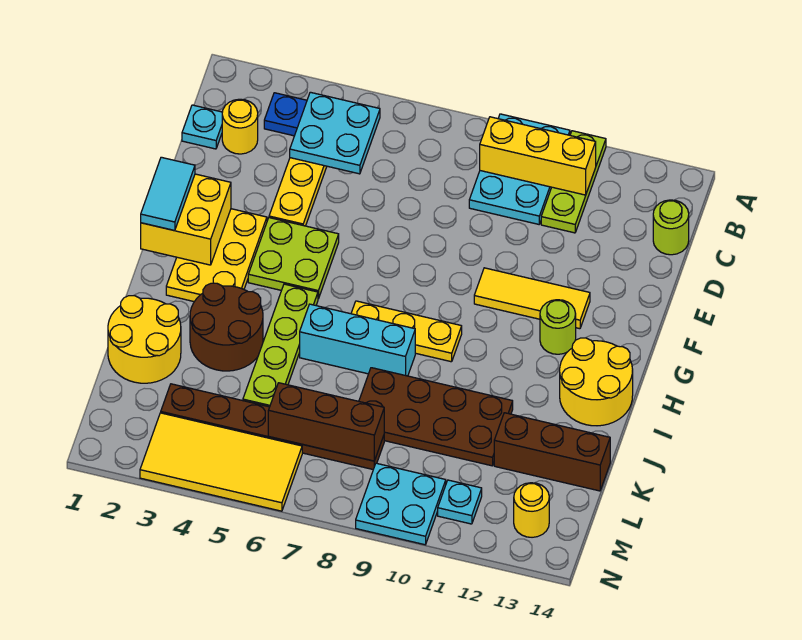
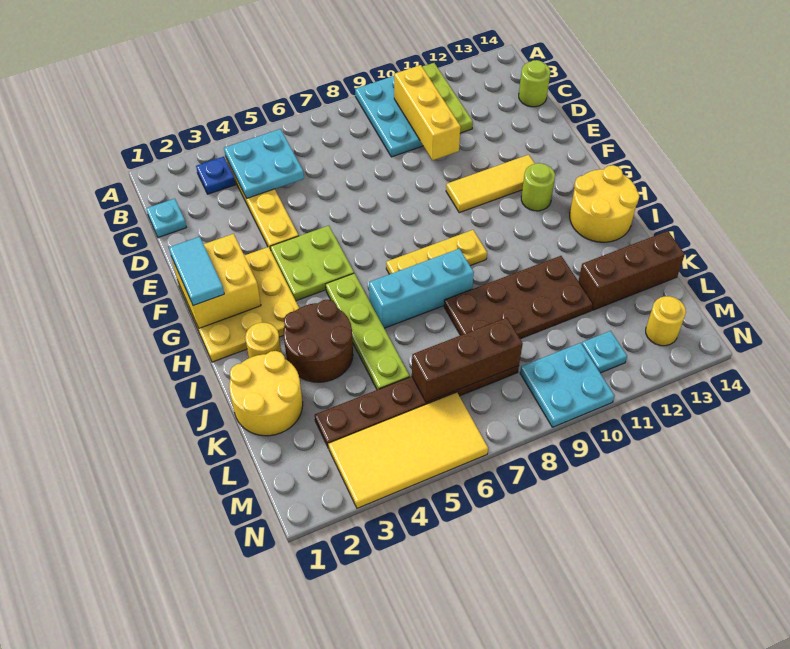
yellow 1x3 brick [480,117,596,195] -> yellow 1x3 brick turned to [394,65,461,160]
yellow 1x1 round brick [222,99,258,154] -> yellow 1x1 round brick moved to [245,323,281,358]
yellow 2x3 plate [166,209,267,302] -> yellow 3x3 plate [178,247,299,362]

